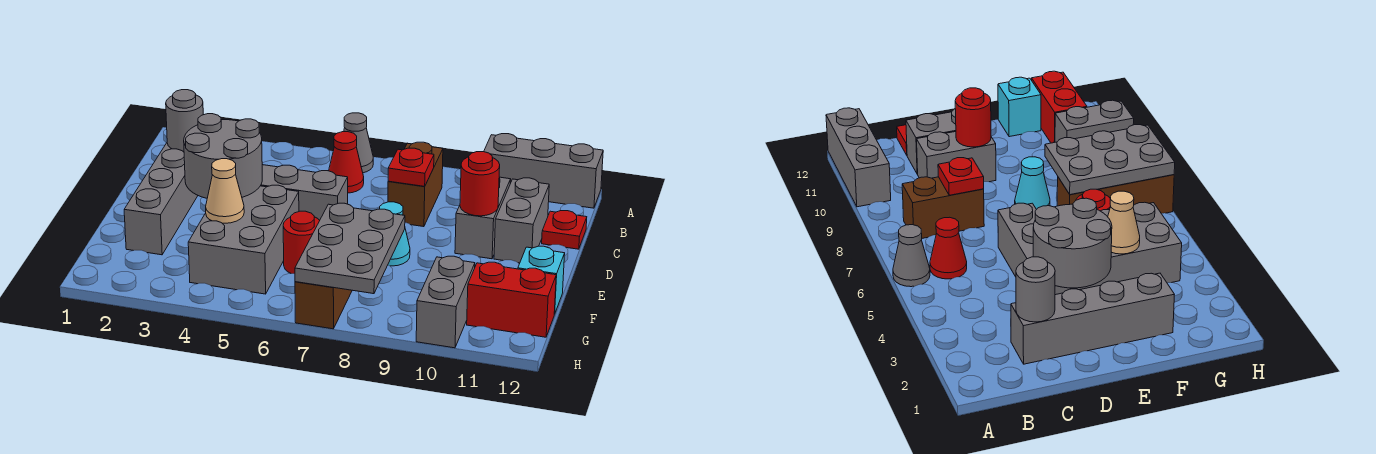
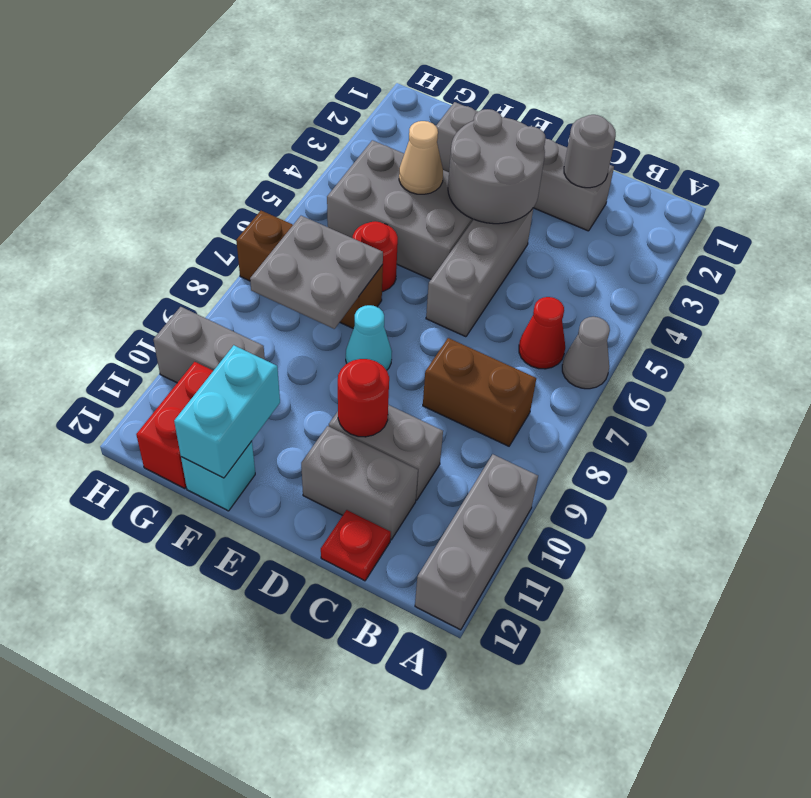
red 1x1 plate [388,148,434,186] -> none
grey 2x3 plate [295,203,405,294] -> grey 2x2 plate [250,216,383,329]
none -> cyan 1x2 brick [174,345,280,478]

